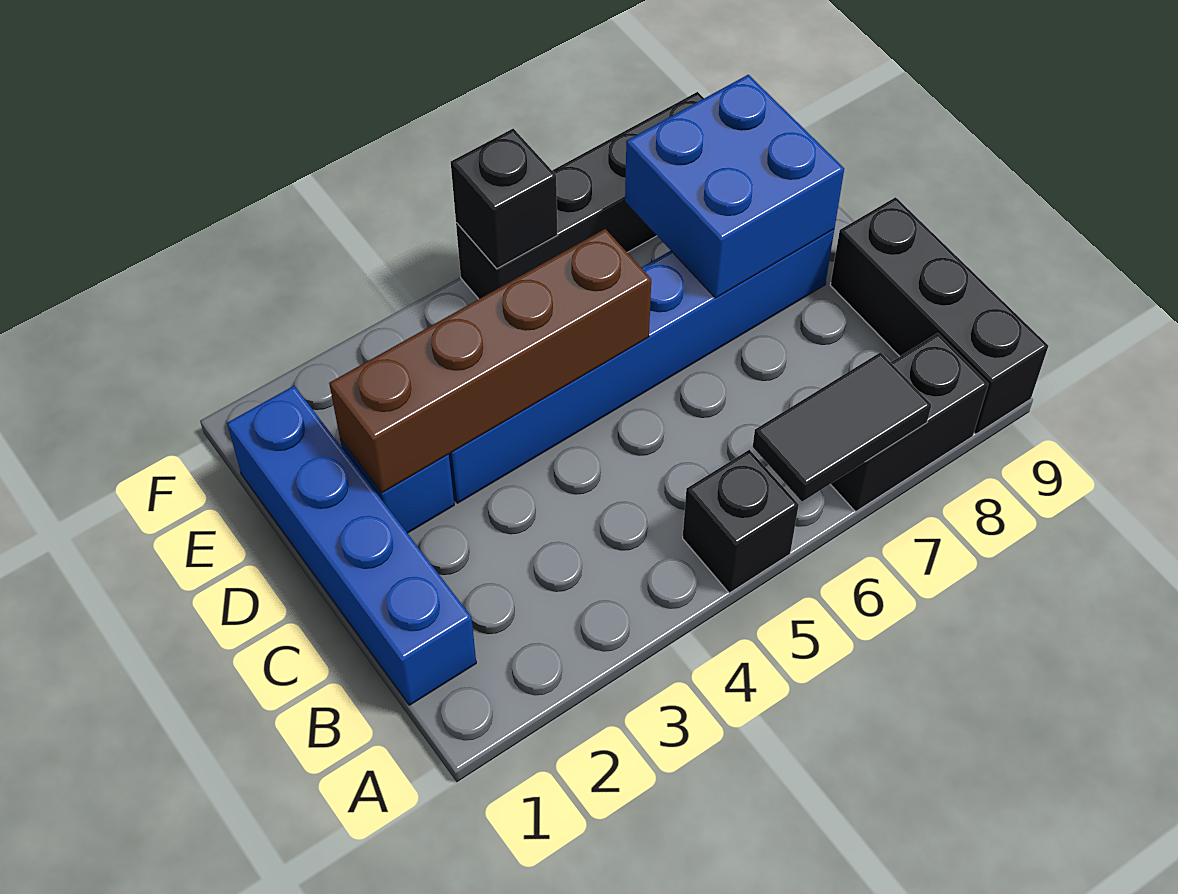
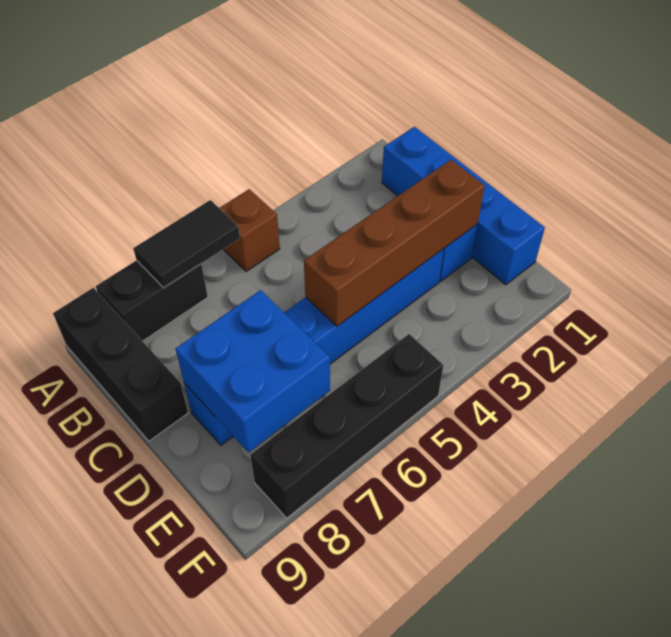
black 1x1 brick [683,450,799,593] -> brown 1x1 brick [220,189,280,271]
black 1x1 brick [451,129,558,269] -> none

